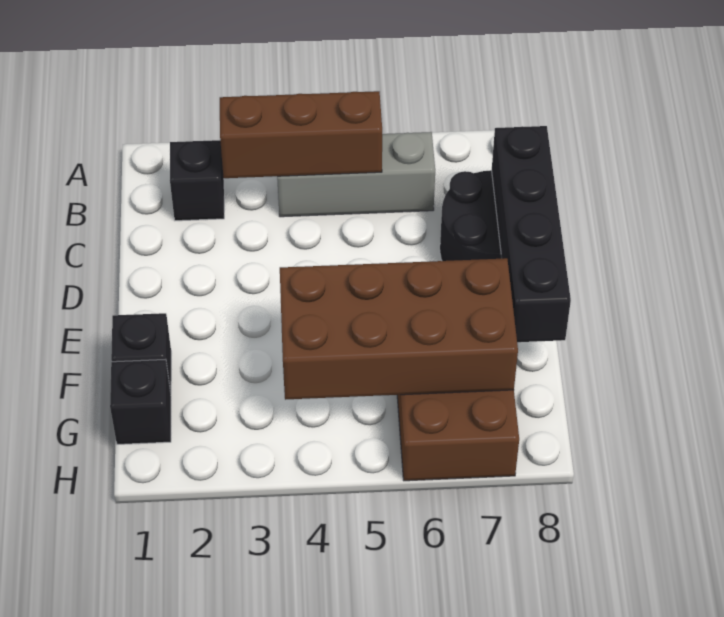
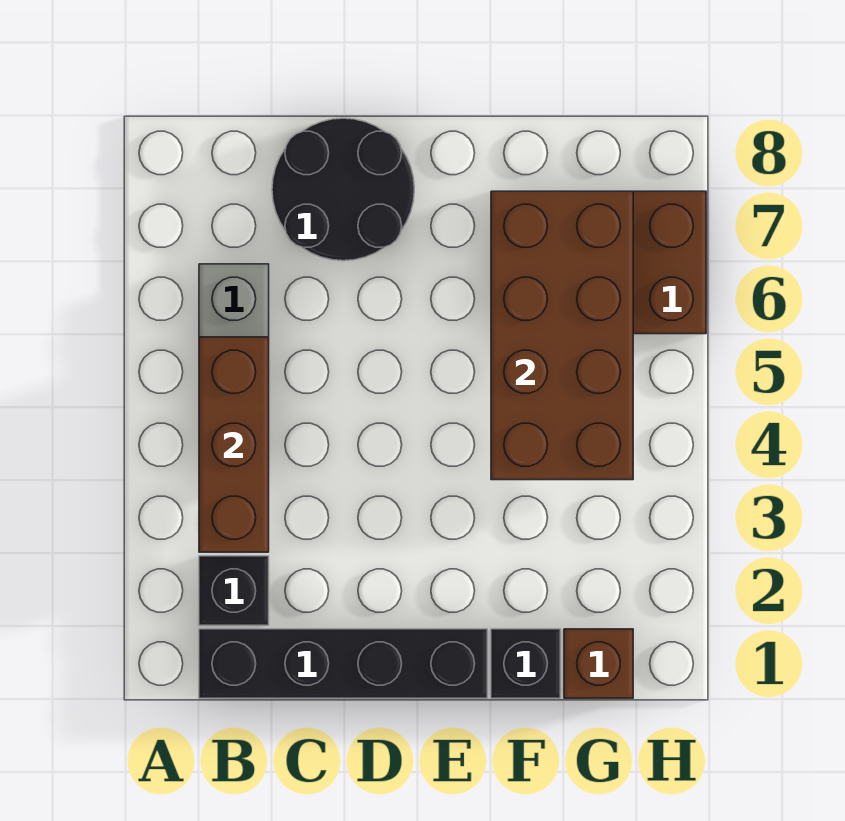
black 1x4 brick [492,126,571,342] -> black 1x4 brick moved to [199,629,487,698]
black 1x1 brick [110,359,171,444] -> brown 1x1 brick [564,629,633,698]

